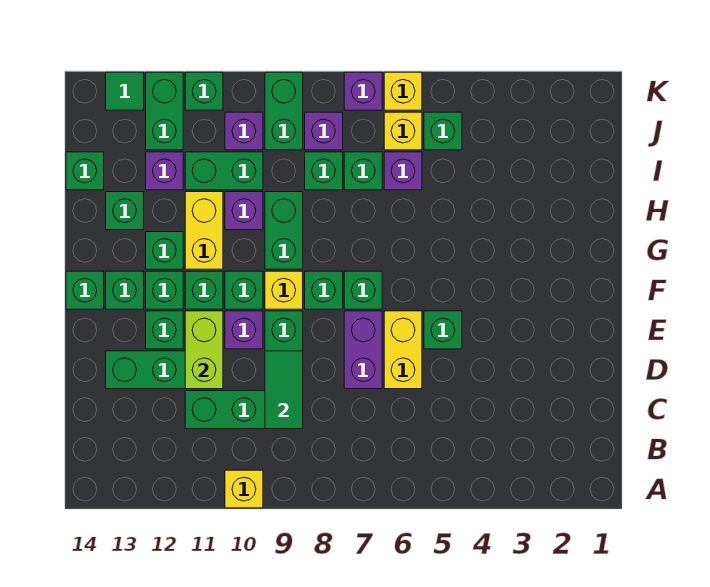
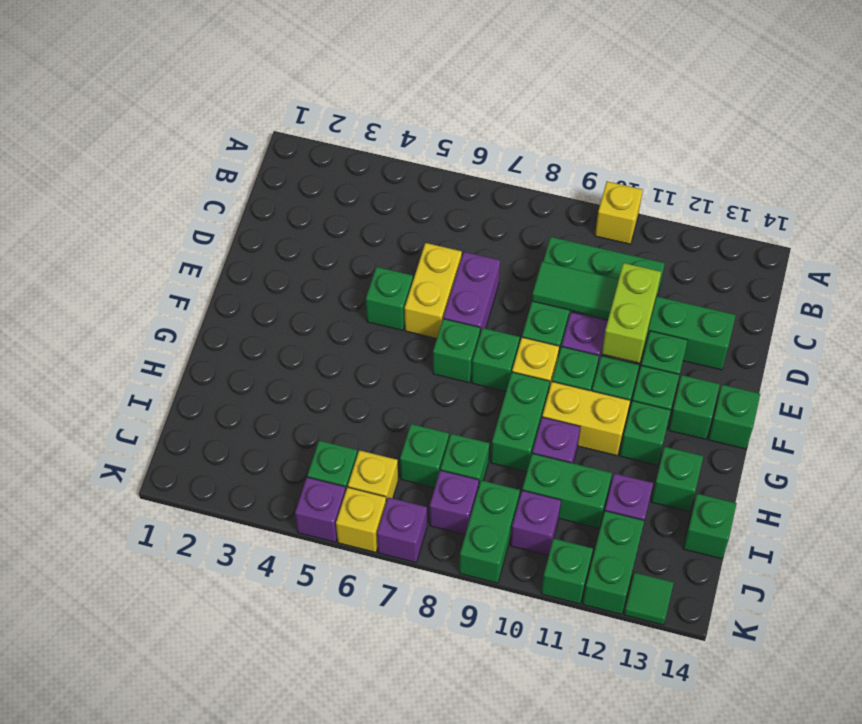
green 1x2 tile [265,351,303,429] -> green 1x2 tile turned to [532,262,618,319]
yellow 1x2 brick [185,192,223,269] -> yellow 1x2 brick turned to [542,382,630,456]
purple 1x1 brick [384,152,422,190] -> purple 1x1 brick moved to [295,477,346,542]

